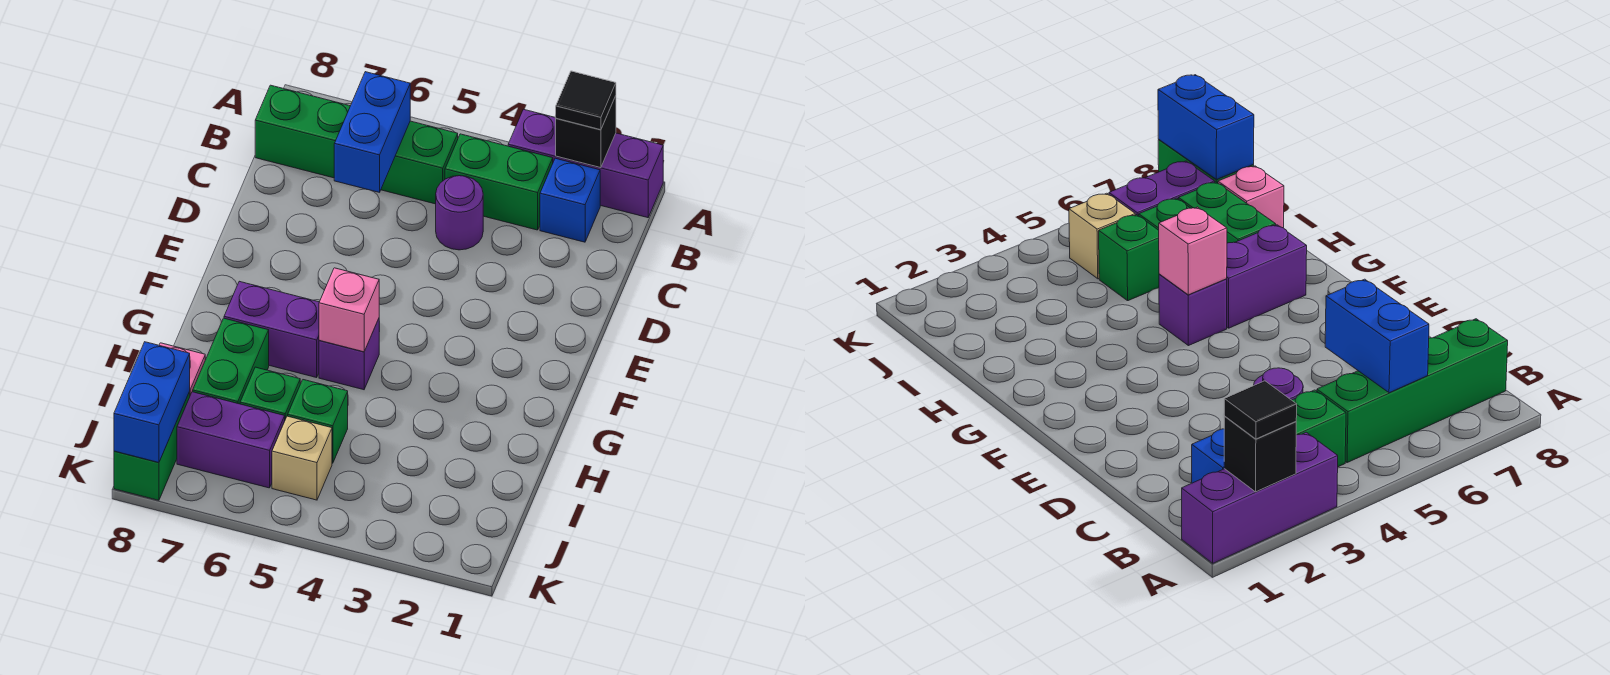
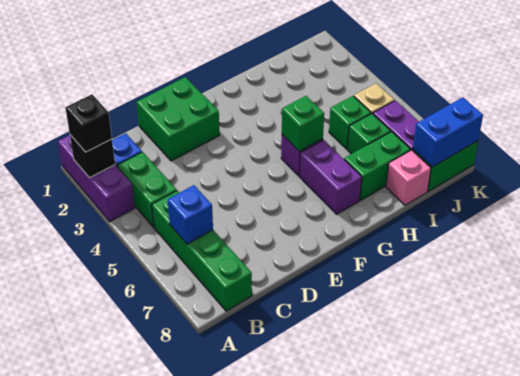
black 1x1 tile [556,71,616,130] -> black 1x1 brick [66,94,112,152]
blue 1x2 brick [334,72,410,192] -> blue 1x1 brick [168,185,213,244]
purple 1x1 round brick [436,176,483,250] -> none
none -> green 2x2 brick [137,77,220,161]
pink 1x1 brick [319,268,379,352] -> green 1x1 brick [282,96,324,152]

